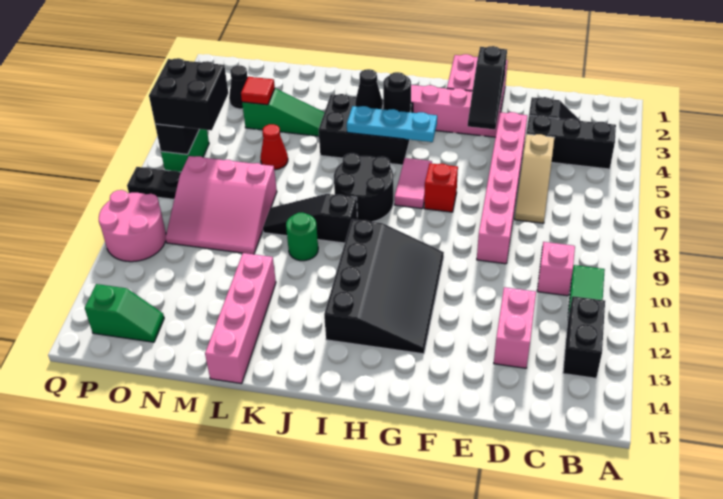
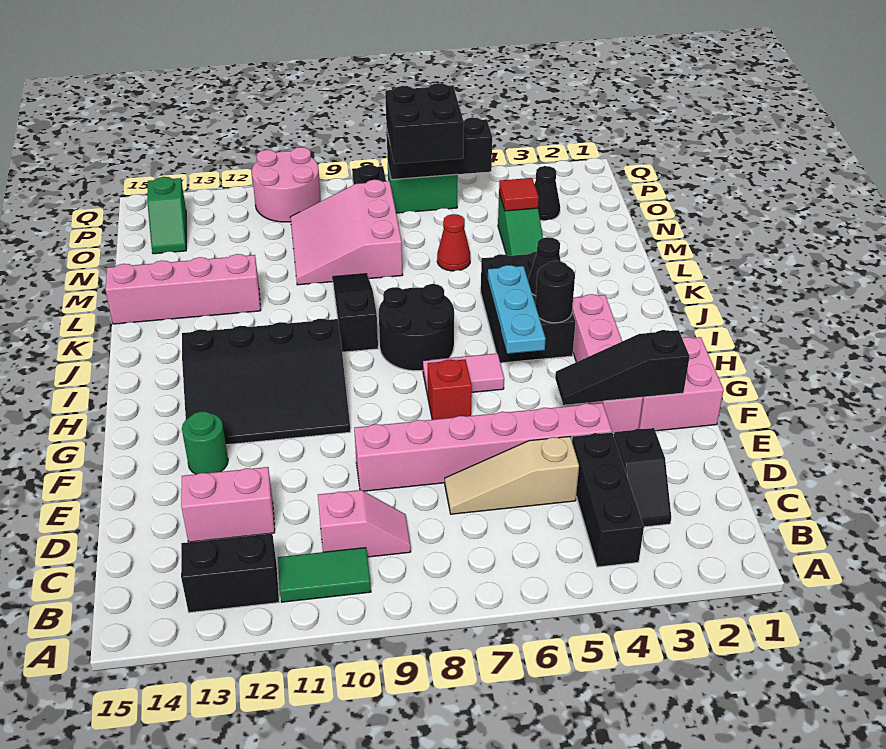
green 1x1 round brick [286,213,318,261] -> green 1x1 round brick moved to [182,411,228,474]

